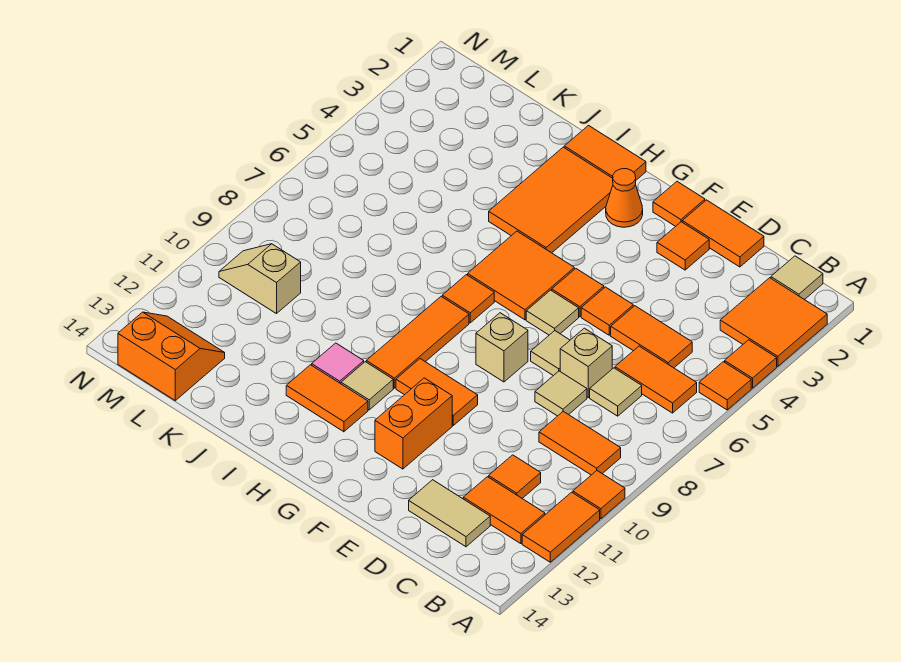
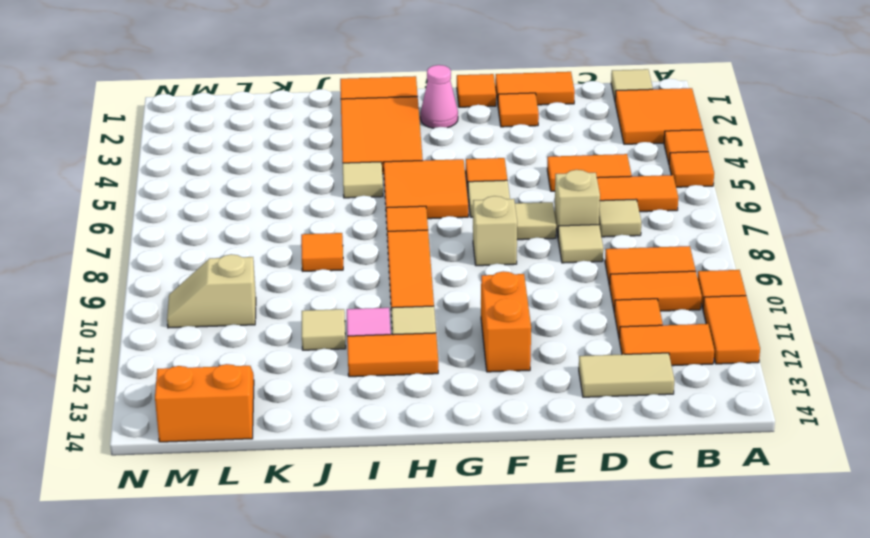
orange 1x1 tile [581,287,633,335] -> orange 1x1 tile moved to [301,233,343,271]
orange 1x2 tile [396,359,478,425] -> orange 1x2 tile moved to [609,271,702,312]
orange 1x1 cone [606,169,643,227] -> pink 1x1 cone [420,65,458,128]
none -> tan 1x1 tile [343,162,383,198]
none -> tan 1x1 tile [302,309,346,350]

